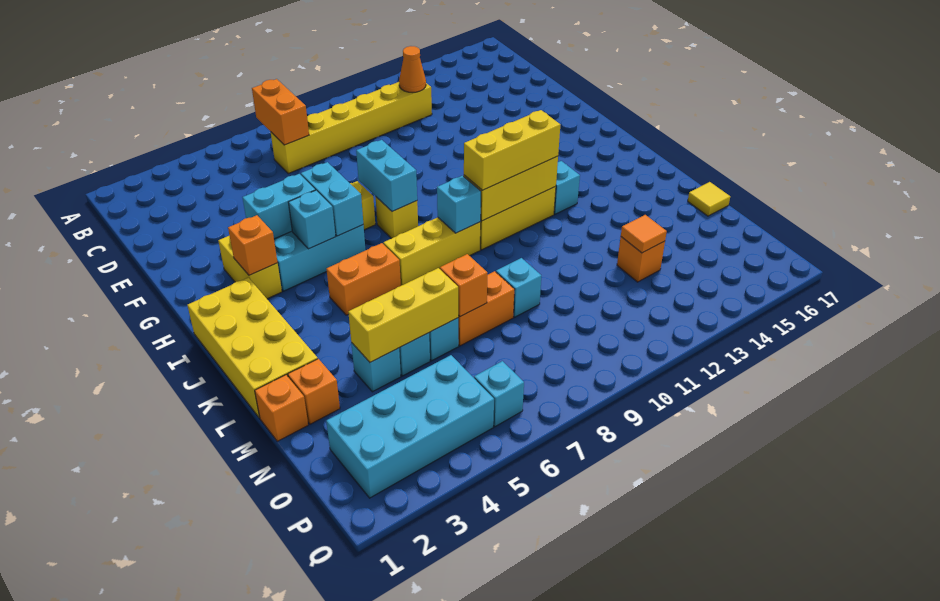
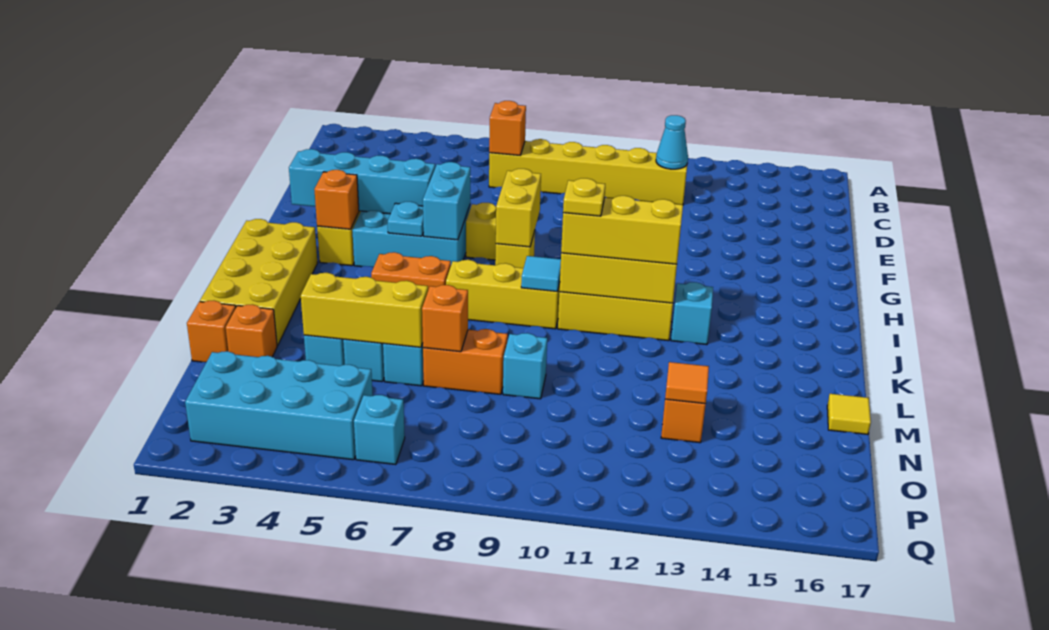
orange 1x2 brick [252,79,309,145] -> orange 1x1 brick [489,101,526,155]
orange 1x1 cone [399,46,426,93] -> cyan 1x1 cone [656,115,688,169]
cyan 1x2 brick [243,174,315,239] -> cyan 1x4 brick [289,149,435,214]
cyan 1x2 brick [356,140,417,212] -> yellow 1x2 brick [496,169,541,247]
cyan 1x1 brick [288,190,336,249] -> cyan 1x1 plate [388,202,424,236]
cyan 1x1 brick [437,176,481,233] -> cyan 1x1 tile [521,256,561,292]
none -> yellow 1x1 plate [563,178,605,216]

